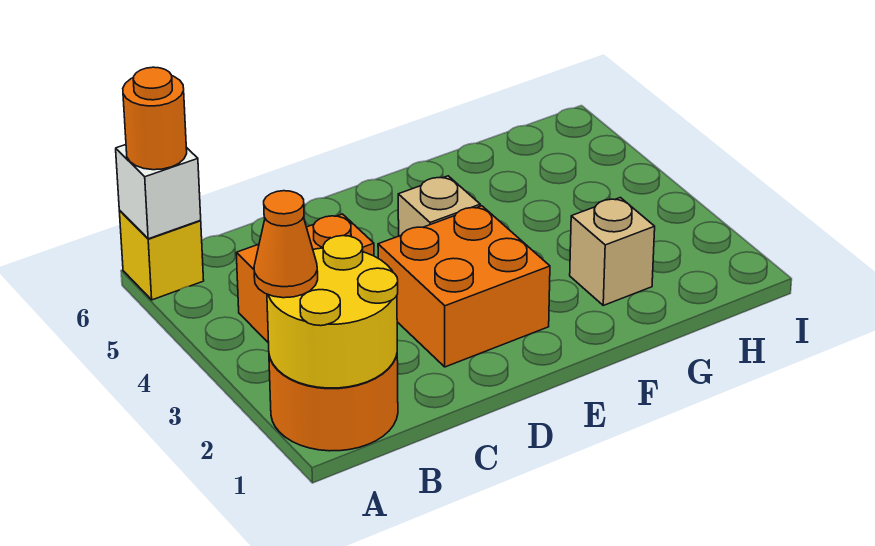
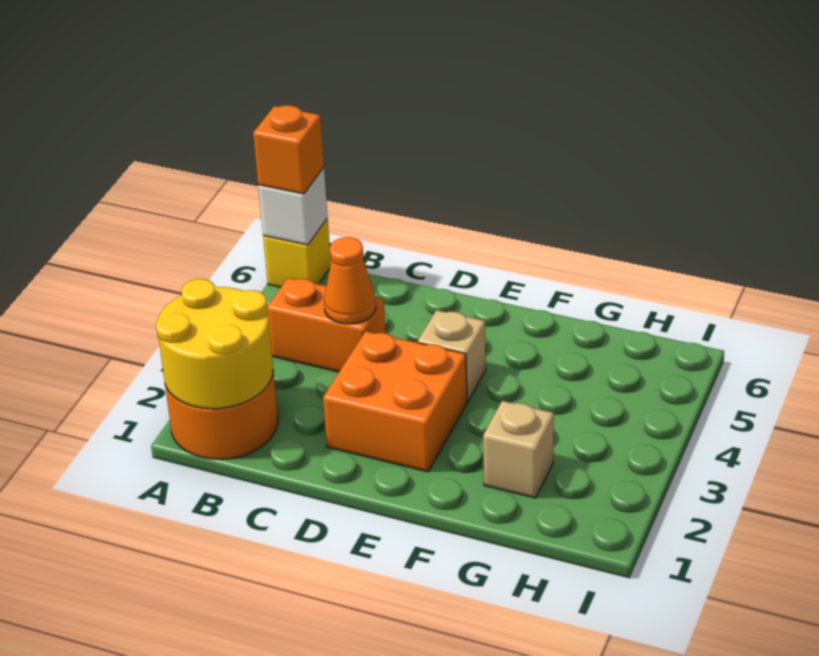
orange 1x1 cone [254,191,318,298] -> orange 1x1 cone moved to [324,237,376,324]
orange 1x1 round brick [123,67,187,170] -> orange 1x1 brick [253,105,324,194]

